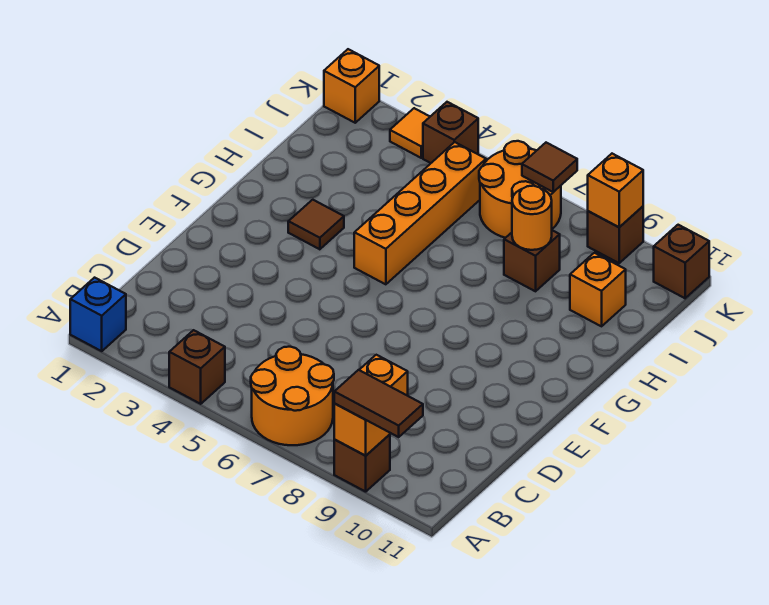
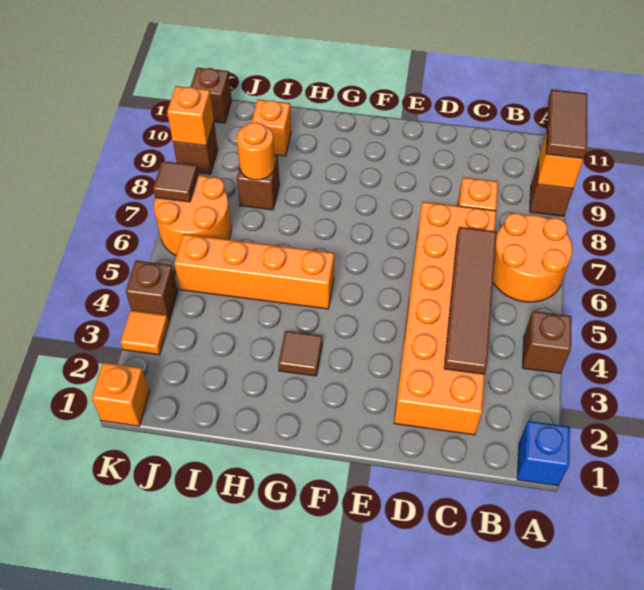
none -> orange 2x6 brick [394,202,496,435]
none -> brown 1x4 tile [444,227,496,374]

